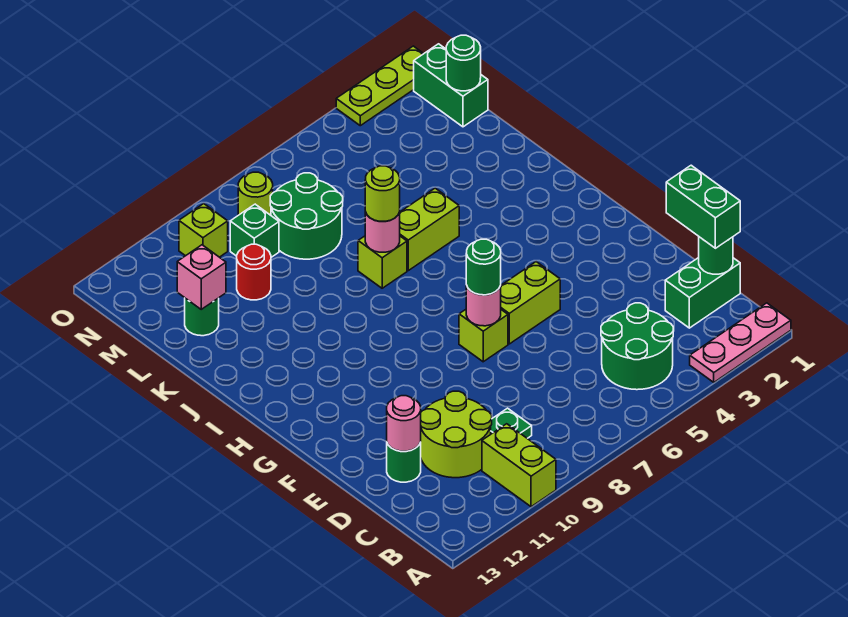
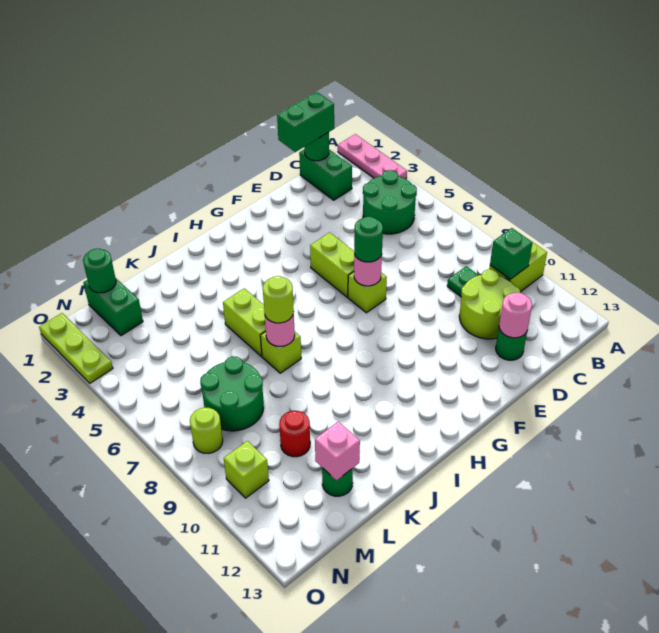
green 1x2 brick [414,44,488,127] -> green 1x2 brick turned to [83,279,143,336]
green 1x1 brick [230,204,279,257] -> green 1x1 brick moved to [490,228,533,279]

